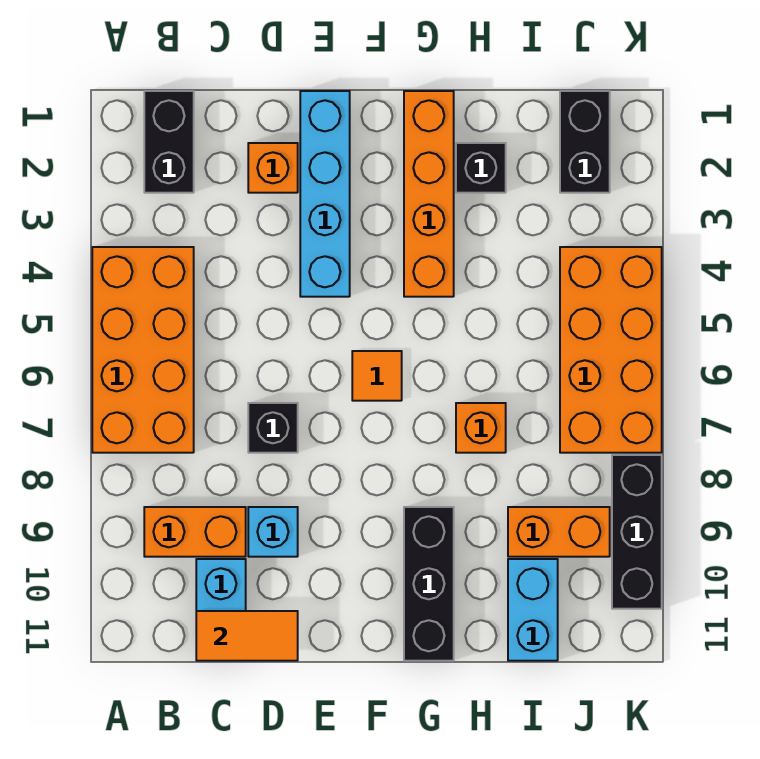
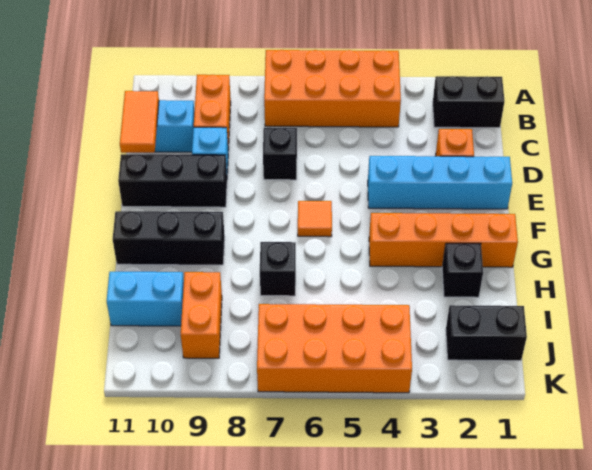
orange 1x1 brick [456,403,506,453] -> black 1x1 brick [260,242,296,296]
black 1x3 brick [612,455,662,609] -> black 1x3 brick moved to [118,154,227,207]

